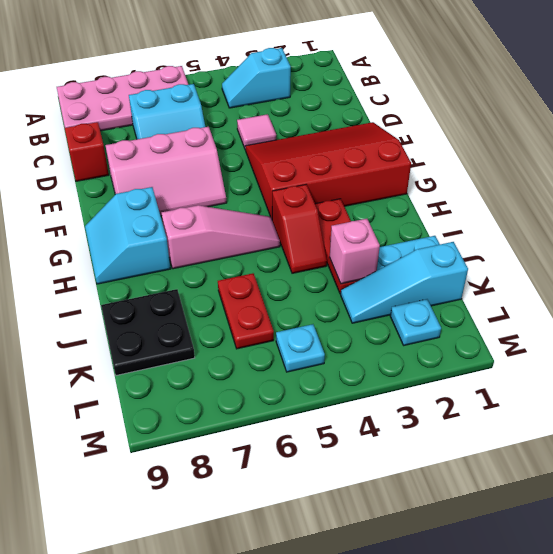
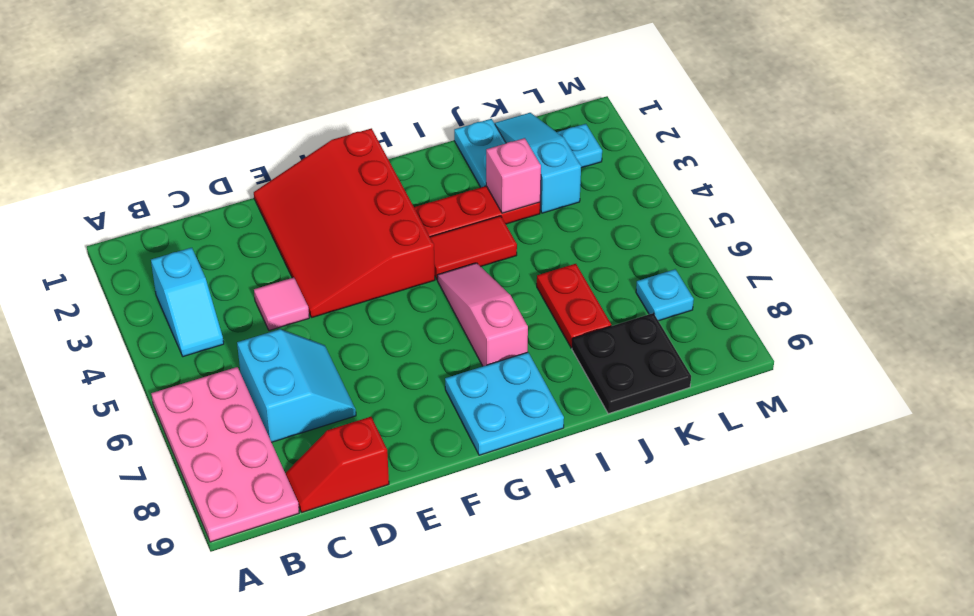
pink 2x3 slope [105,127,227,216] -> none
cyan 2x2 slope [85,187,170,284] -> cyan 2x2 plate [445,352,564,455]
red 1x2 slope [272,184,327,273] -> red 1x2 tile [430,216,517,280]
red 1x2 plate [218,273,274,349] -> red 1x2 plate turned to [537,264,611,348]
cyan 1x3 slope [341,242,468,323] -> cyan 1x3 slope turned to [494,113,581,213]
cyan 1x1 plate [276,324,325,372] -> cyan 1x1 plate moved to [636,269,694,321]

